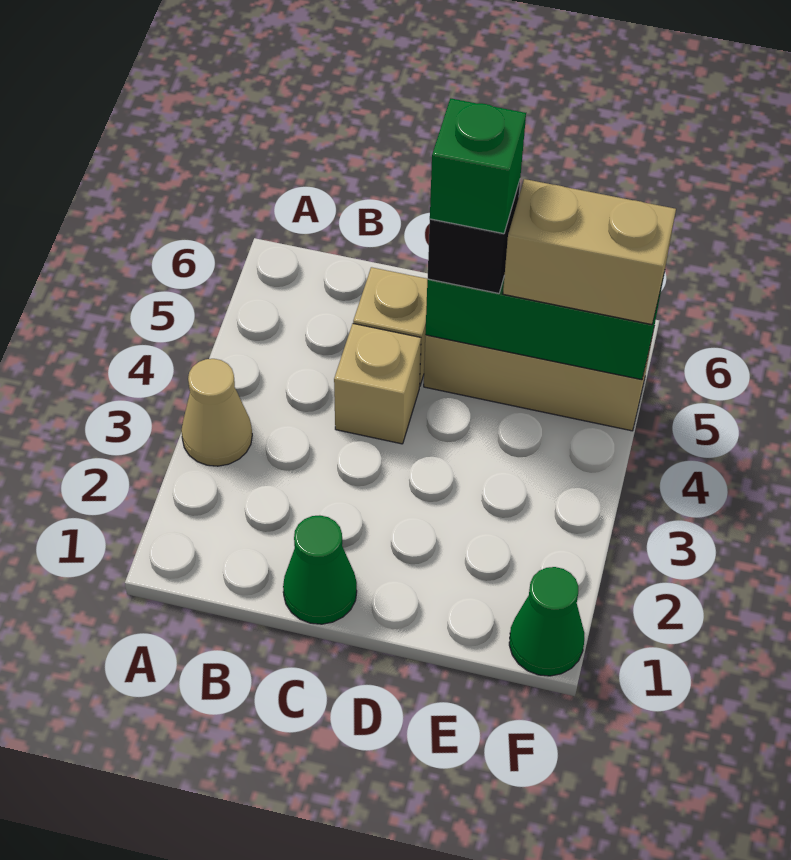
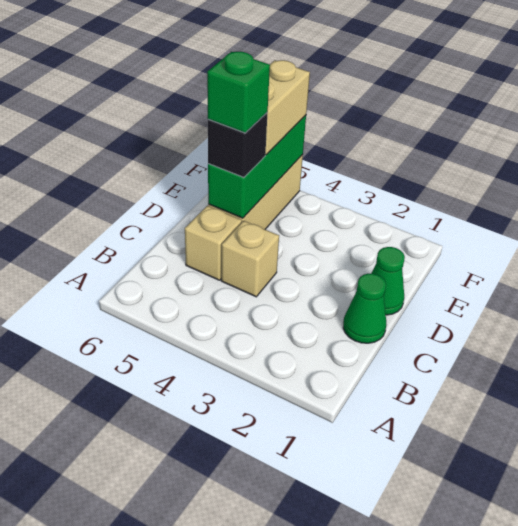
tan 1x1 cone [181,359,252,466] -> none
green 1x1 cone [509,567,584,676] -> green 1x1 cone moved to [371,247,405,315]

